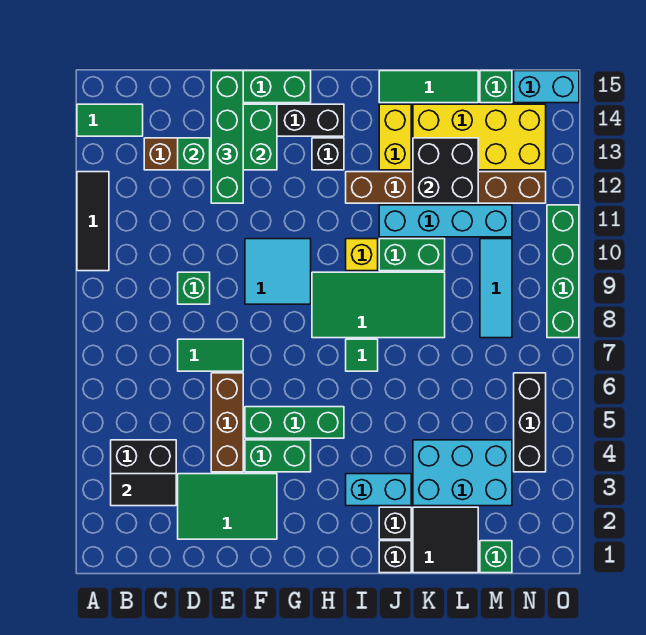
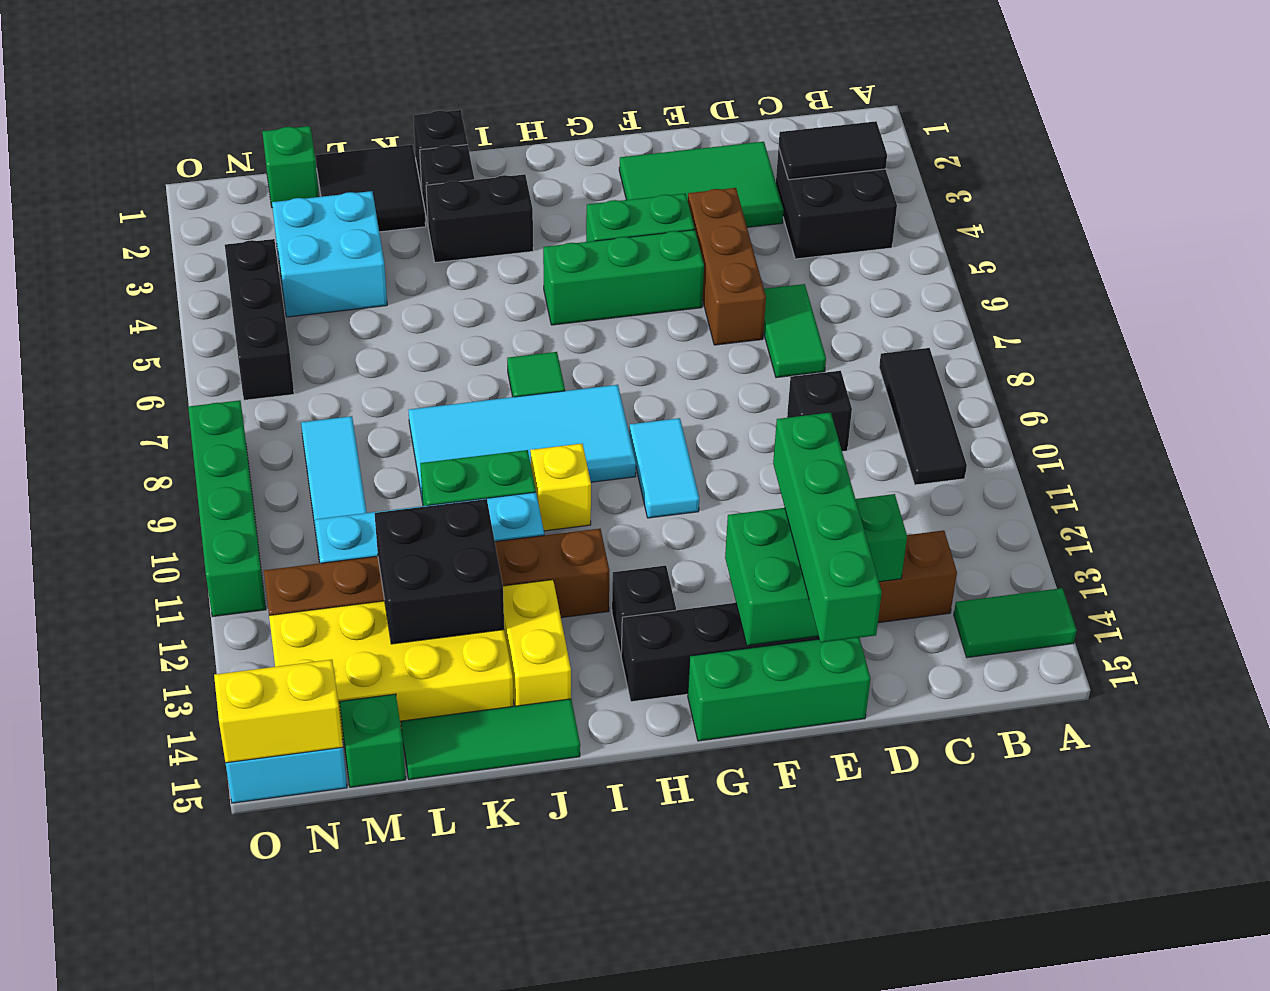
black 1x3 tile [77,172,109,271] -> black 1x3 tile moved to [879,348,967,485]
green 1x2 tile [178,339,243,371] -> green 1x2 tile turned to [763,284,826,378]
green 1x1 brick [178,272,210,304] -> black 1x1 brick [787,371,852,452]
cyan 2x2 tile [245,239,311,304] -> cyan 1x2 tile [629,418,699,518]
green 2x4 tile [312,272,445,338] -> cyan 2x4 tile [409,385,636,503]
cyan 1x2 brick [346,474,411,506] -> black 1x2 brick [426,174,533,263]
cyan 2x3 brick [413,440,512,506] -> cyan 2x2 brick [272,191,387,317]
none -> yellow 1x2 brick [214,660,343,763]

